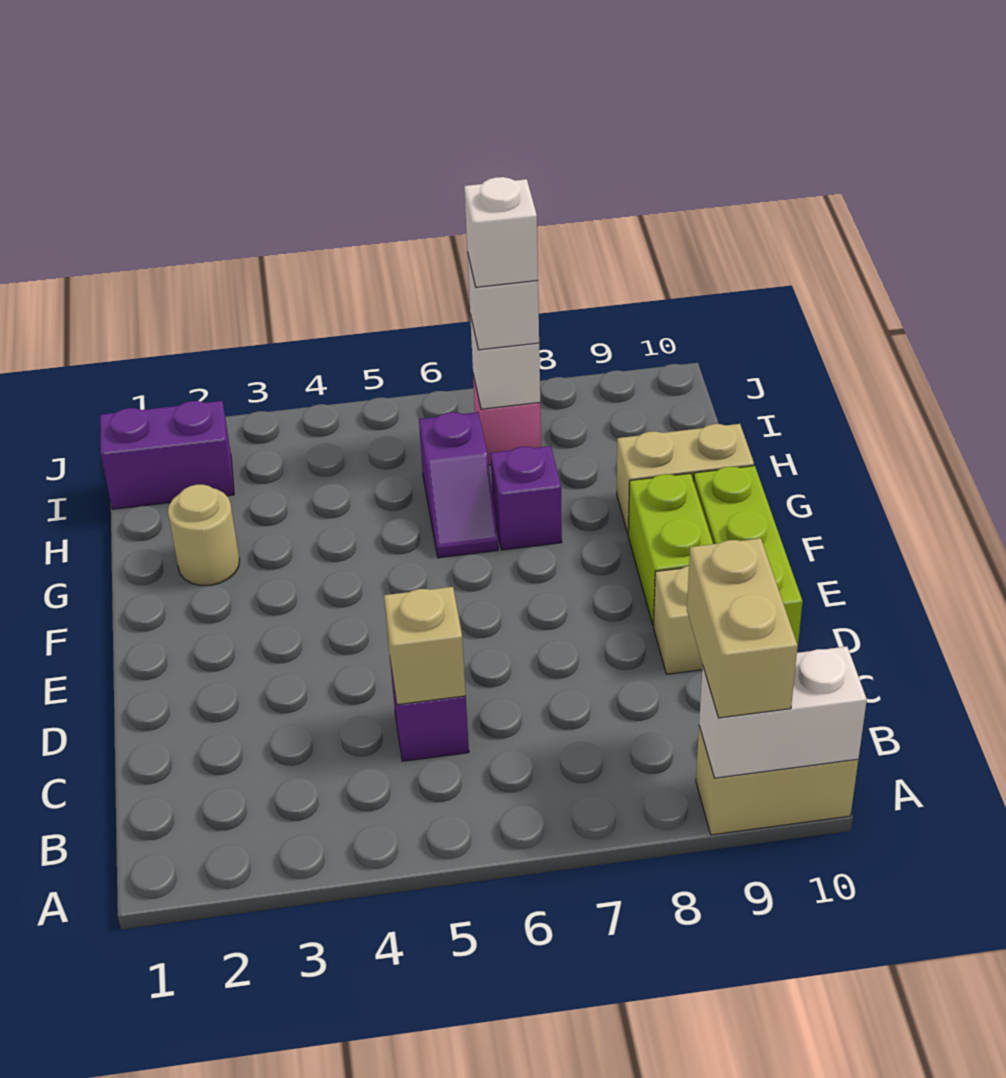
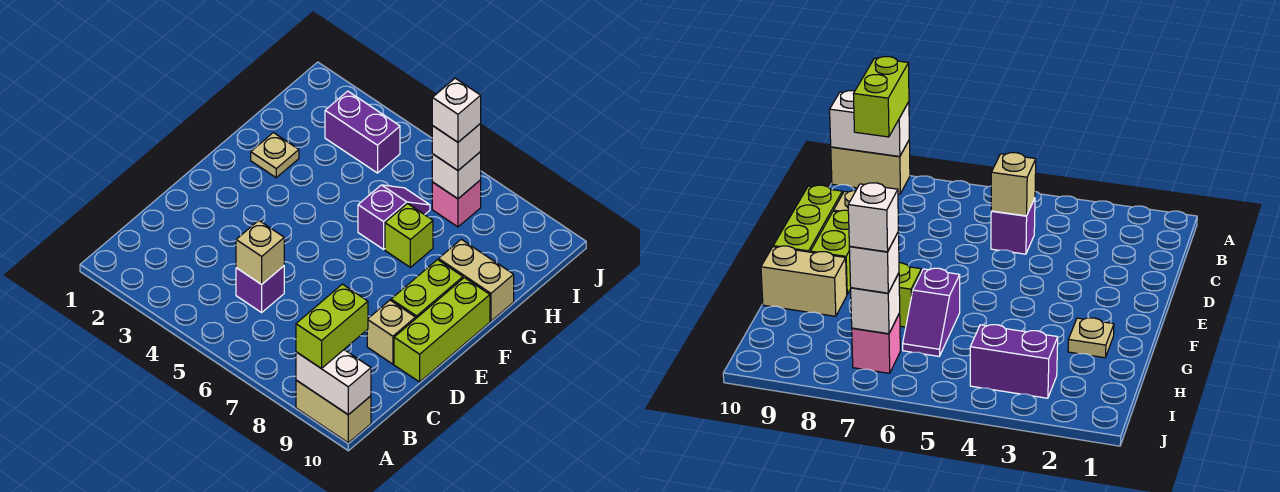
tan 1x2 brick [687,538,798,718] -> lime 1x2 brick [296,284,368,368]
tan 1x1 round brick [168,485,240,586] -> tan 1x1 plate [251,133,299,178]
purple 1x2 slope [419,412,498,558] -> purple 1x2 slope turned to [358,185,430,249]
purple 1x1 brick [490,446,562,550] -> lime 1x1 brick [385,203,433,267]
purple 1x2 brick [100,401,234,509] -> purple 1x2 brick moved to [325,91,400,173]

